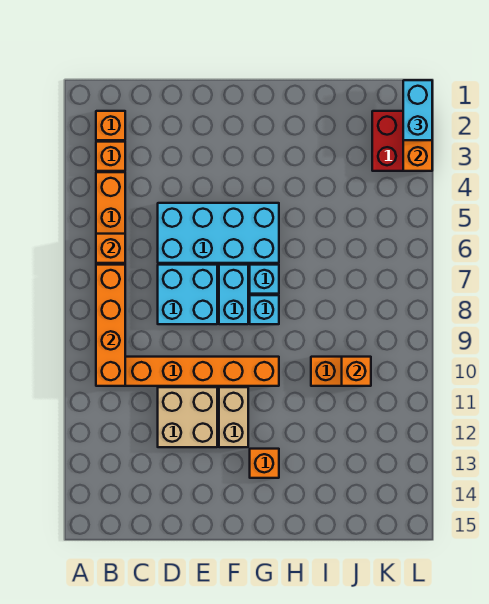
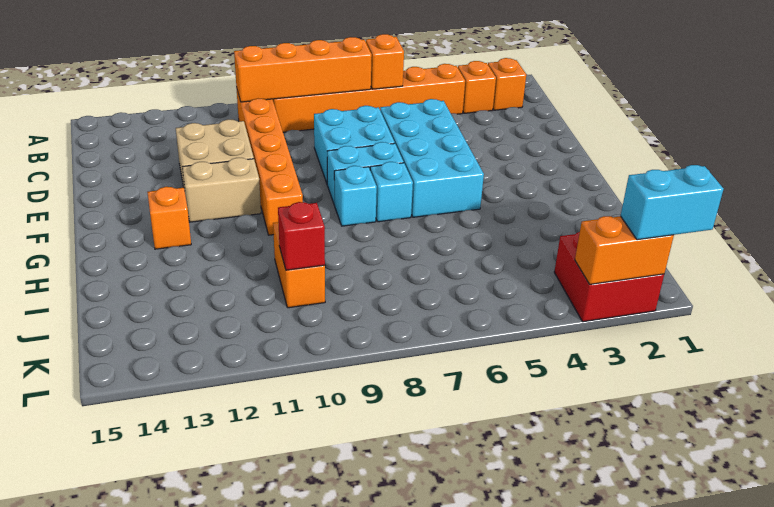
orange 1x1 brick [342,357,371,386] -> red 1x1 brick [278,202,325,270]

